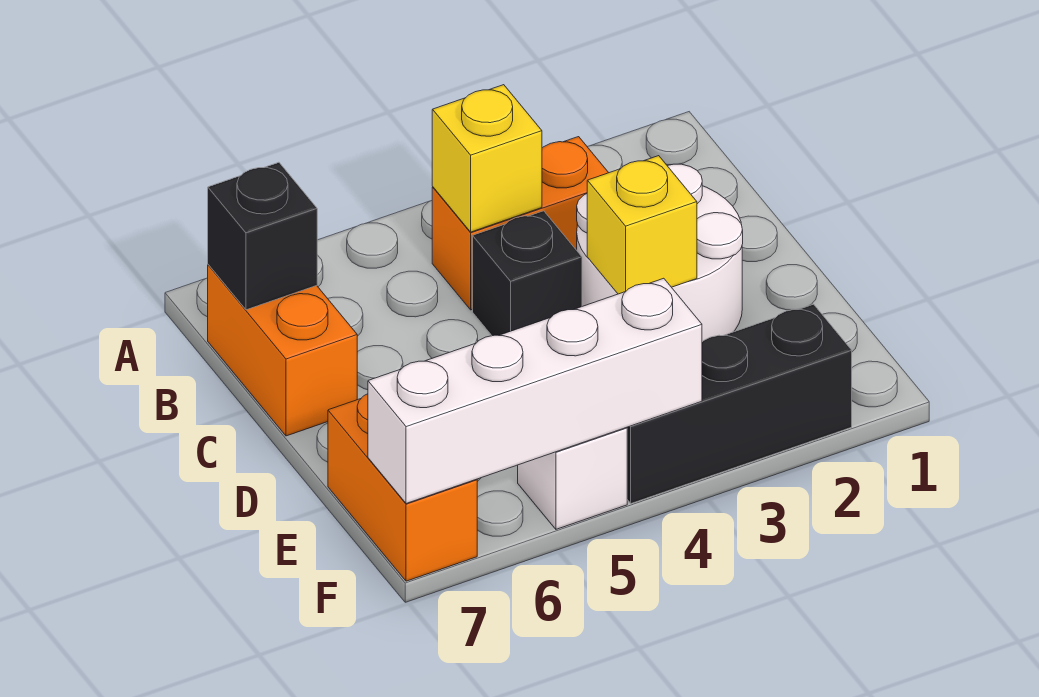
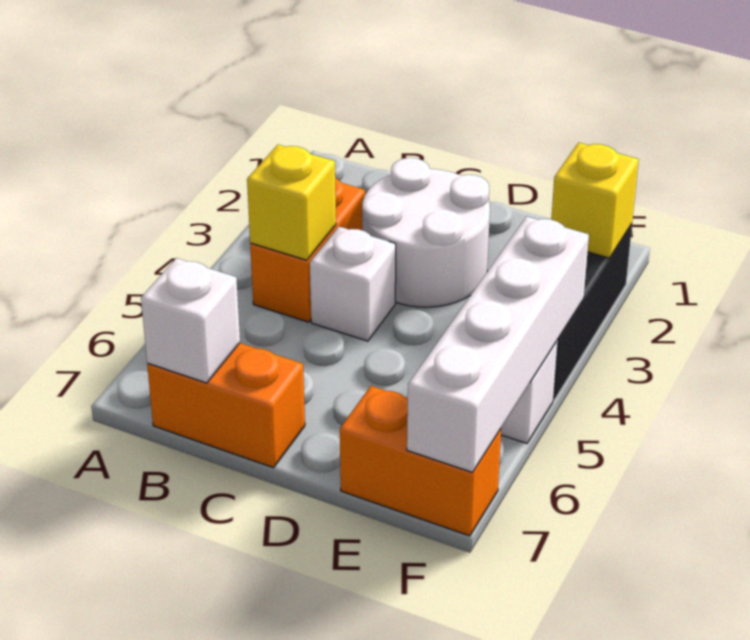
black 1x1 brick [208,162,317,310] -> white 1x1 brick [141,258,240,383]
black 1x1 brick [473,211,582,336] -> white 1x1 brick [310,227,396,341]
yellow 1x1 brick [587,156,697,294] -> yellow 1x1 brick moved to [551,143,639,258]

